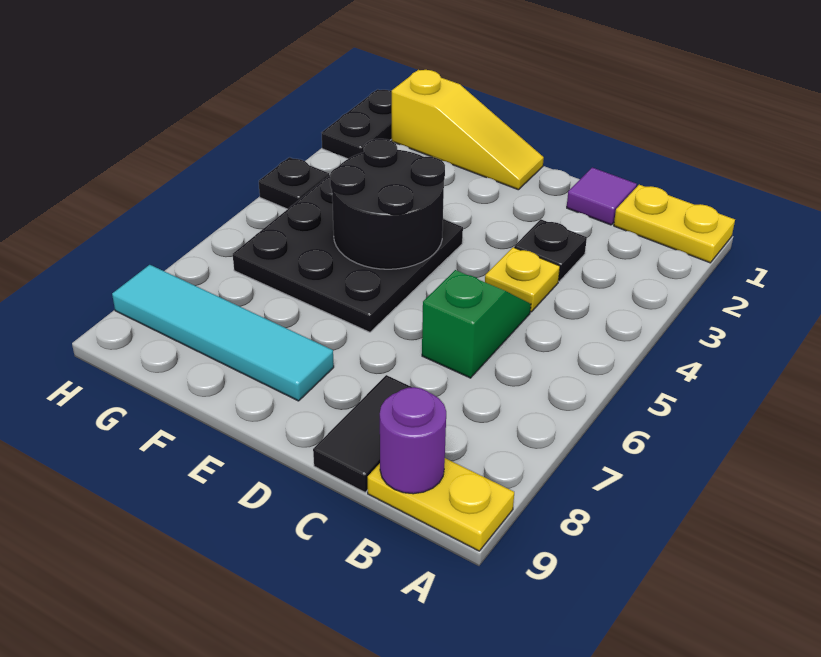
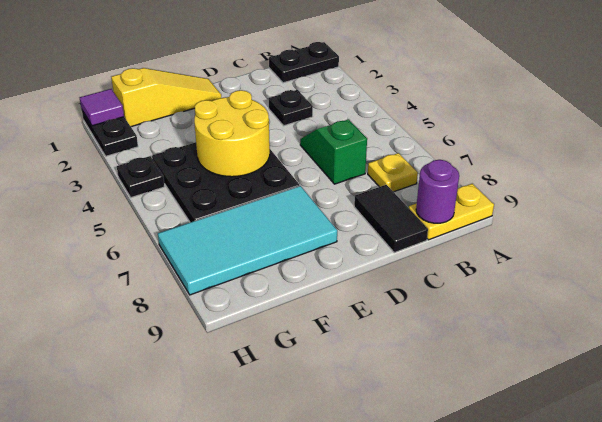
yellow 1x2 plate [614,185,735,263] -> black 1x2 plate [269,42,339,83]
purple 1x1 tile [567,168,637,225] -> purple 1x1 tile moved to [80,89,124,126]
yellow 1x1 plate [485,247,560,312] -> yellow 1x1 plate moved to [368,153,418,192]
black 2x2 round brick [330,139,445,269] -> yellow 2x2 round brick [194,90,270,177]
cyan 1x4 tile [112,265,334,401] -> cyan 2x4 tile [158,186,337,295]

